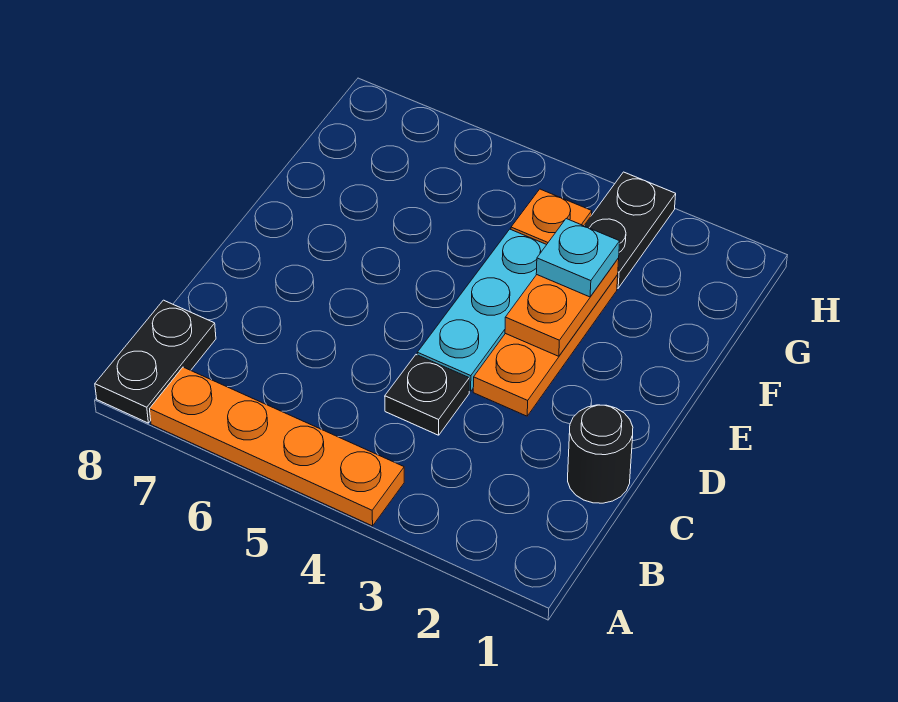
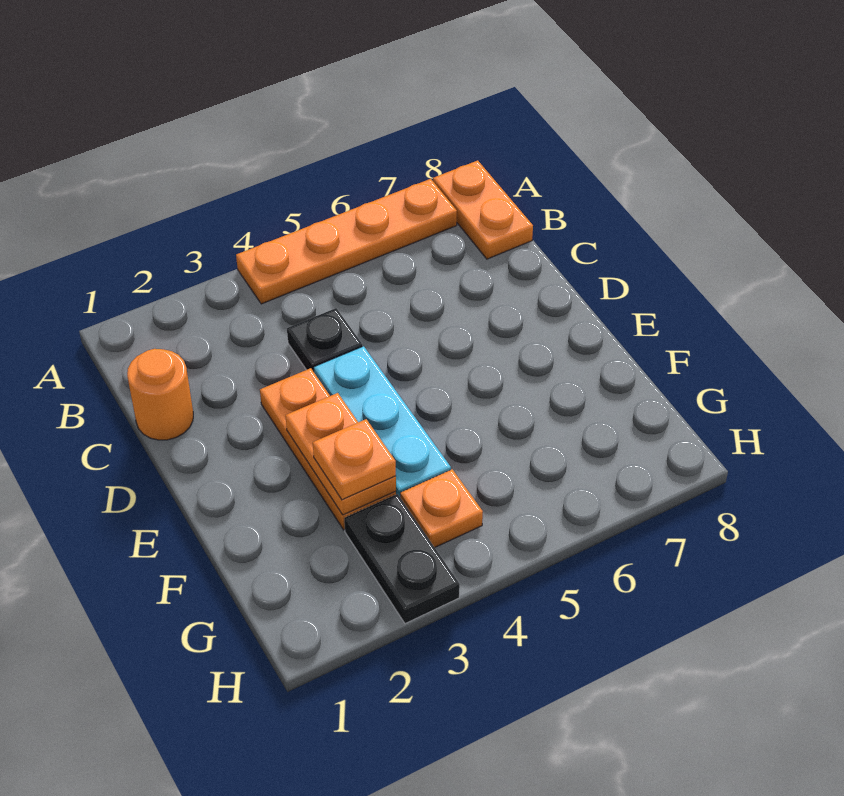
black 1x2 plate [95,300,216,423] -> orange 1x2 plate [433,160,533,259]
black 1x1 round brick [568,405,633,503] -> orange 1x1 round brick [127,349,193,440]
cyan 1x1 plate [536,219,620,297] -> orange 1x1 plate [313,419,396,500]

